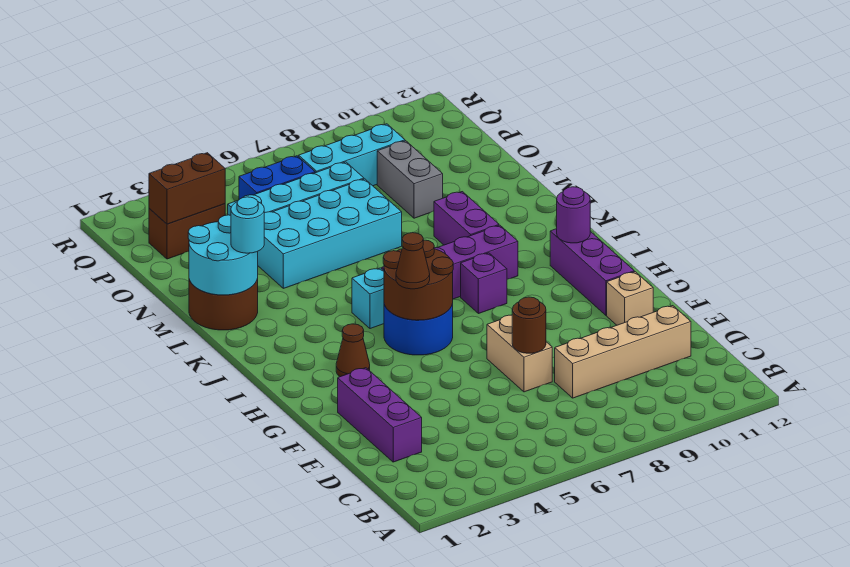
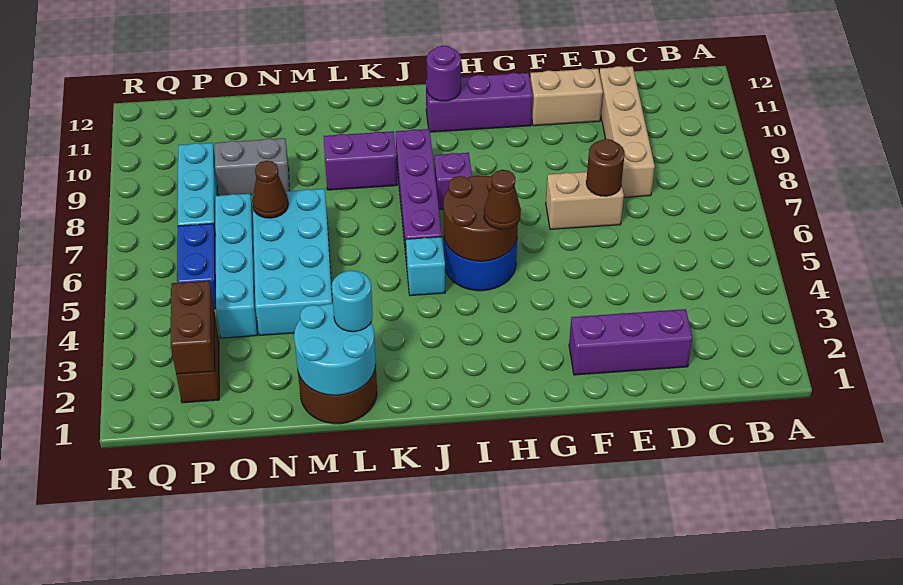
tan 1x1 brick [607,272,653,325] -> tan 1x2 brick [530,68,603,126]
brown 1x1 cone [336,324,370,377] -> brown 1x1 cone moved to [252,161,288,218]

